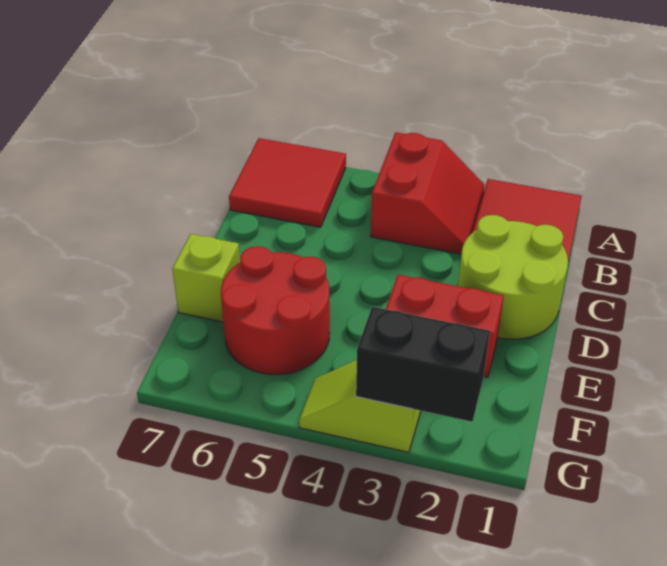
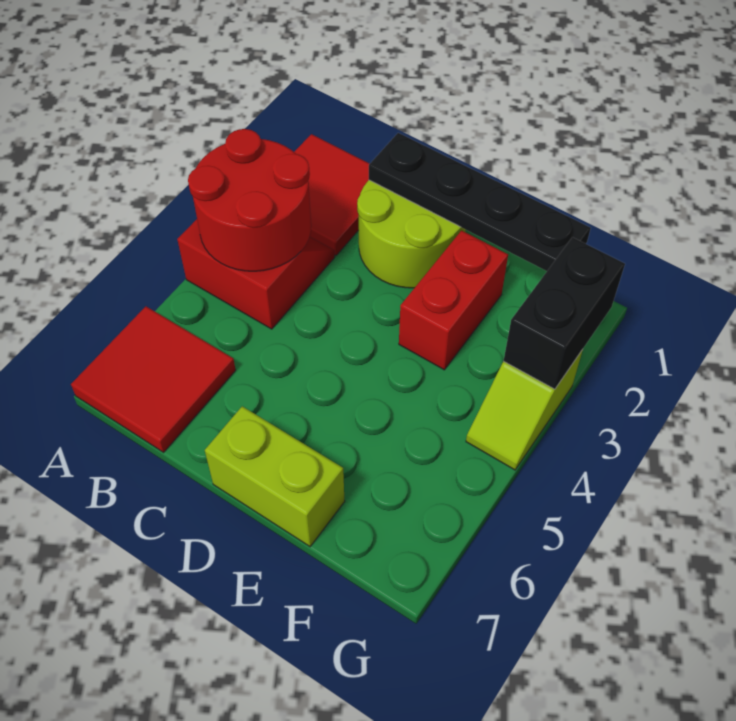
none -> black 1x4 plate [369,133,591,271]
red 2x2 round brick [221,246,330,375] -> red 2x2 round brick moved to [188,129,311,271]
lime 1x1 brick [172,234,240,322] -> lime 1x2 brick [205,406,345,546]

